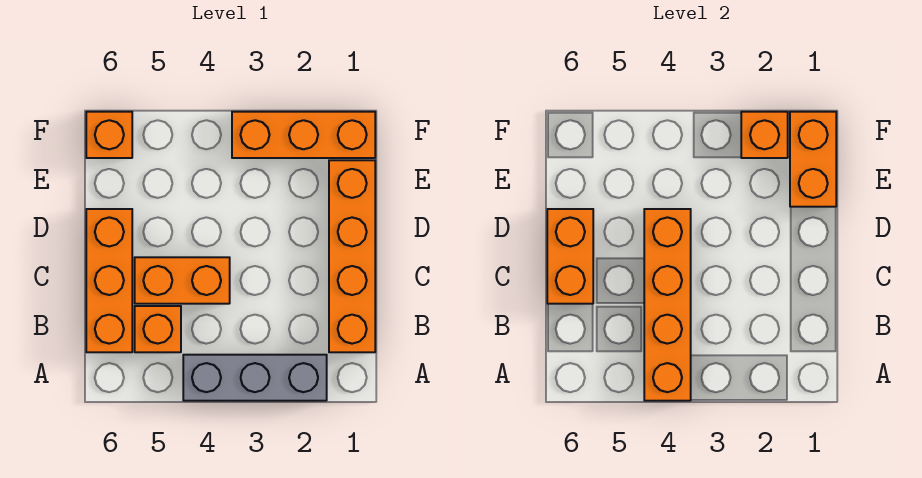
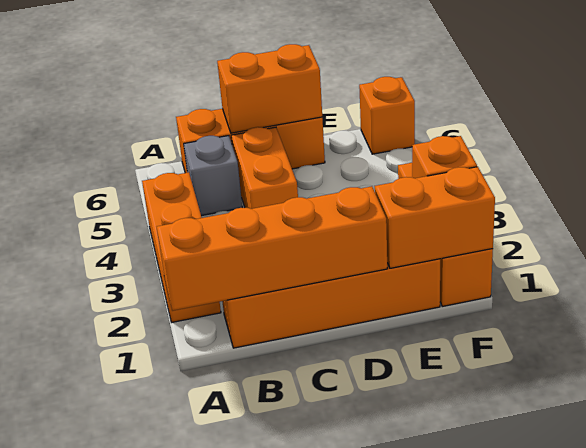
grey 1x3 brick [183,355,327,401] -> orange 1x3 brick [142,172,221,322]
orange 1x4 brick [644,209,691,401] -> orange 1x4 brick moved to [157,186,387,311]
orange 1x1 brick [135,306,181,352] -> grey 1x1 brick [184,136,242,216]

